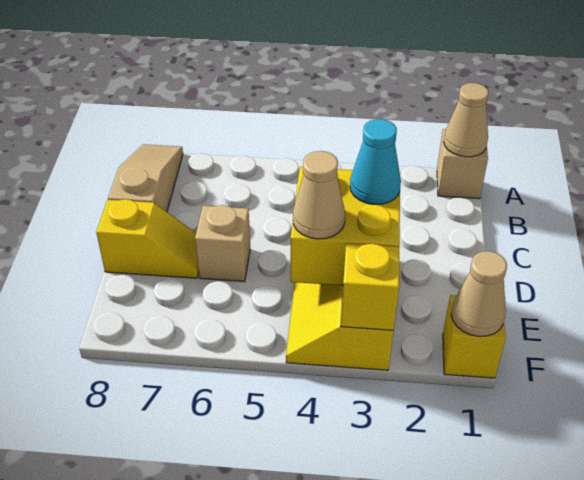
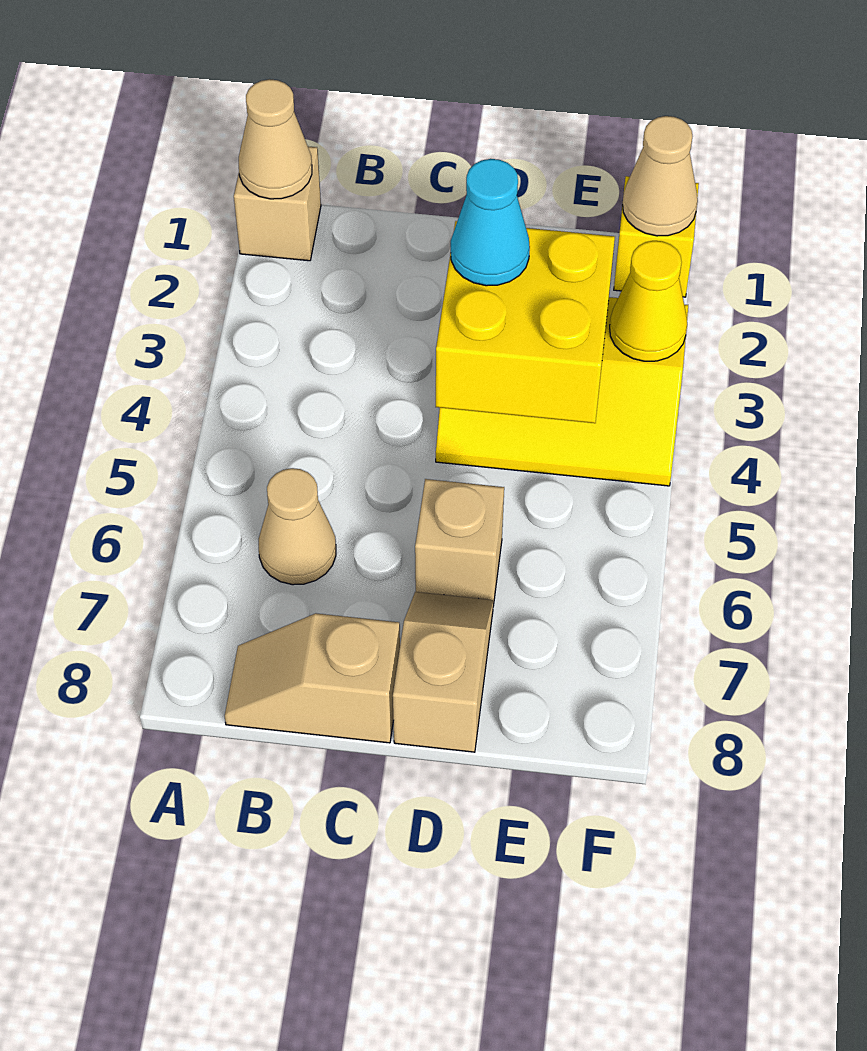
tan 1x3 slope [108,144,183,212] -> tan 1x2 slope [225,613,400,743]
yellow 1x2 slope [96,199,199,278] -> tan 1x2 slope [393,592,493,752]
tan 1x1 cone [293,151,345,239] -> tan 1x1 cone moved to [259,468,336,585]
yellow 1x1 brick [341,243,400,330] -> yellow 1x1 cone [610,241,687,361]

